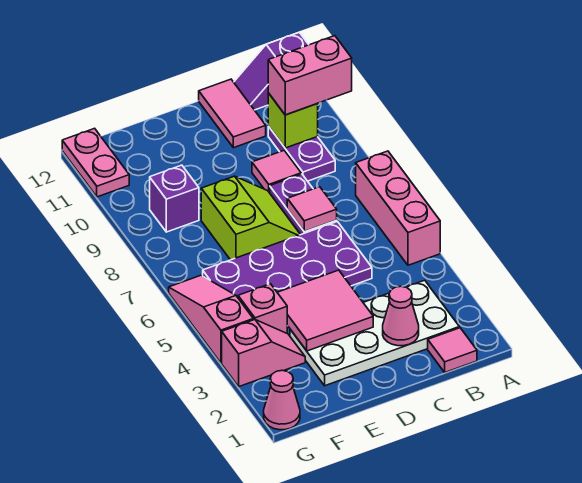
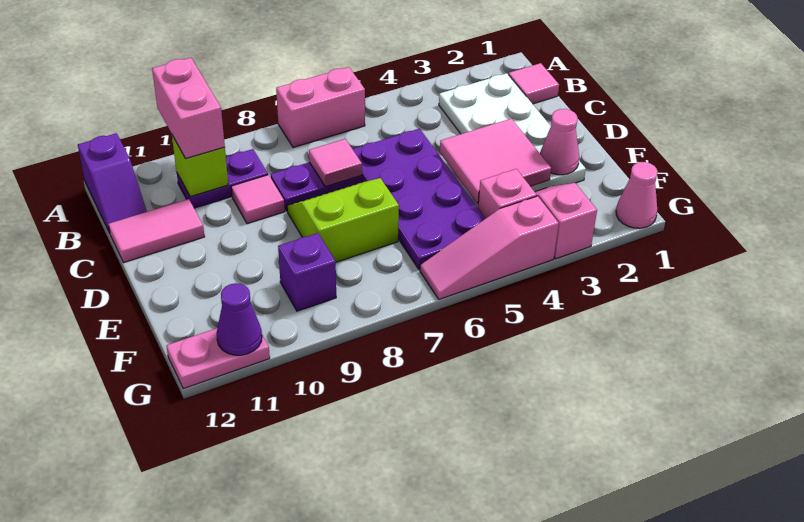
pink 1x3 brick [356,151,440,265] -> pink 1x2 brick [276,67,365,147]
pink 1x1 cone [383,286,419,346] -> pink 1x1 cone moved to [540,109,579,175]
none -> purple 1x1 cone [217,283,262,355]

